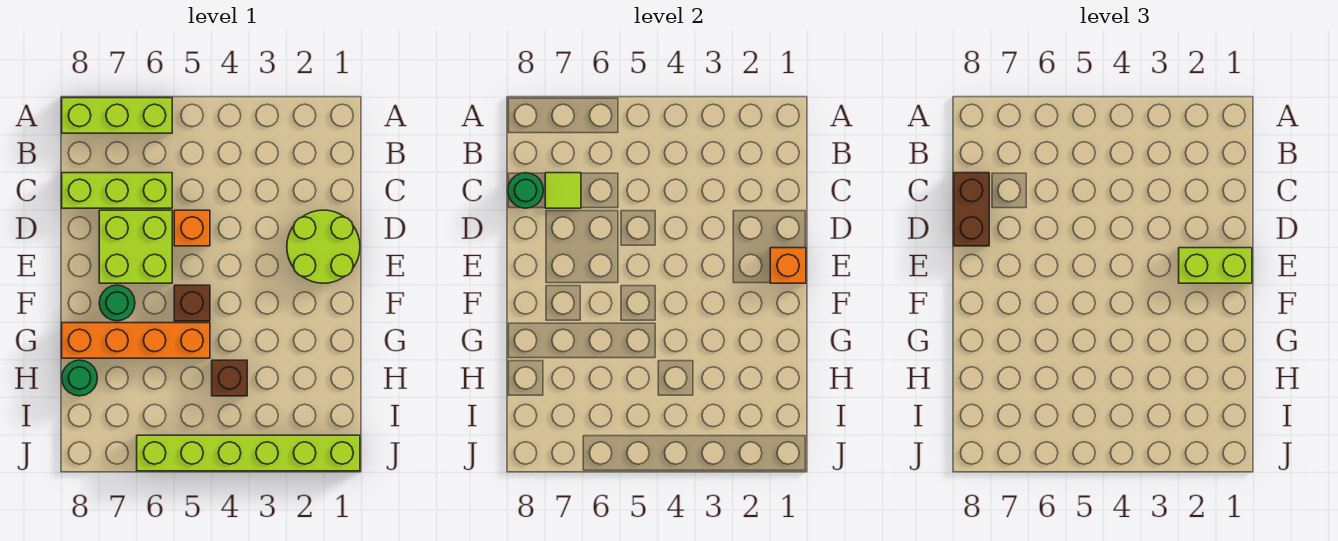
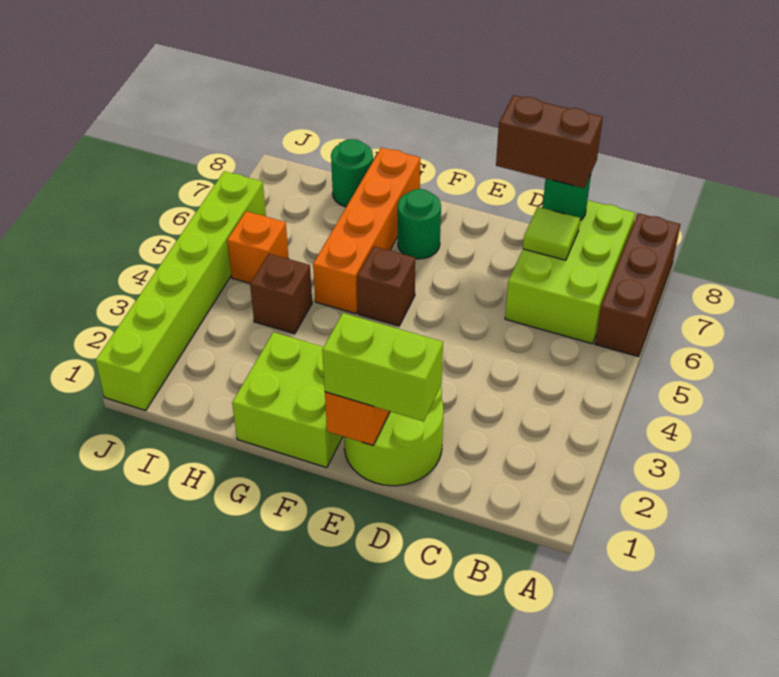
lime 1x3 brick [62,98,172,133] -> brown 1x3 brick [595,213,680,357]
lime 1x3 brick [62,173,172,208] -> lime 2x3 brick [505,200,635,344]
orange 1x1 brick [174,210,210,246] -> orange 1x1 brick moved to [227,211,289,283]
lime 2x2 brick [99,210,172,283] -> lime 2x2 brick moved to [232,332,343,468]
lime 1x2 brick [1179,248,1252,283] -> lime 1x2 brick turned to [322,313,443,421]

